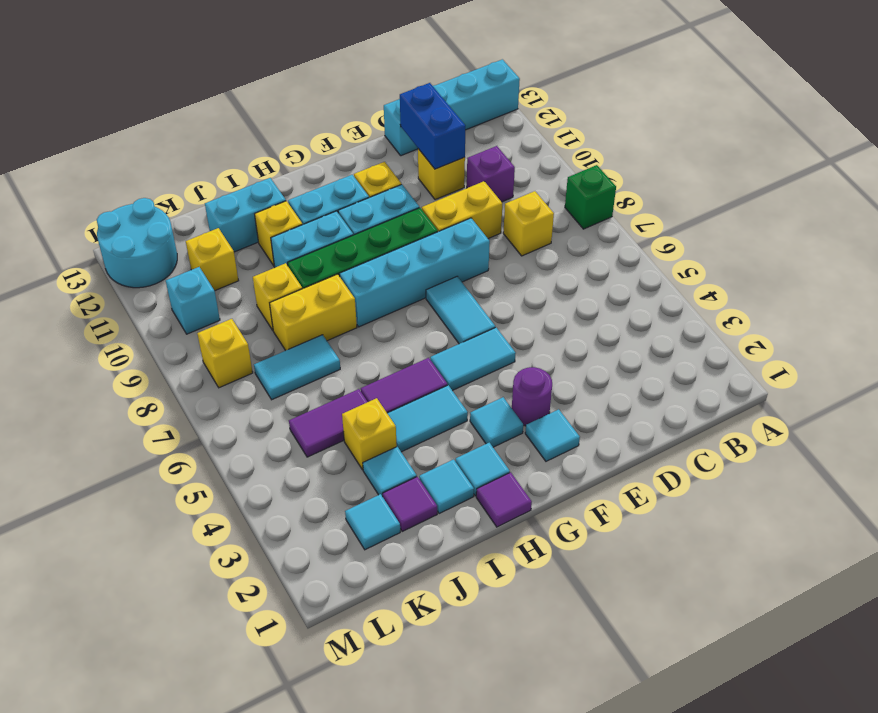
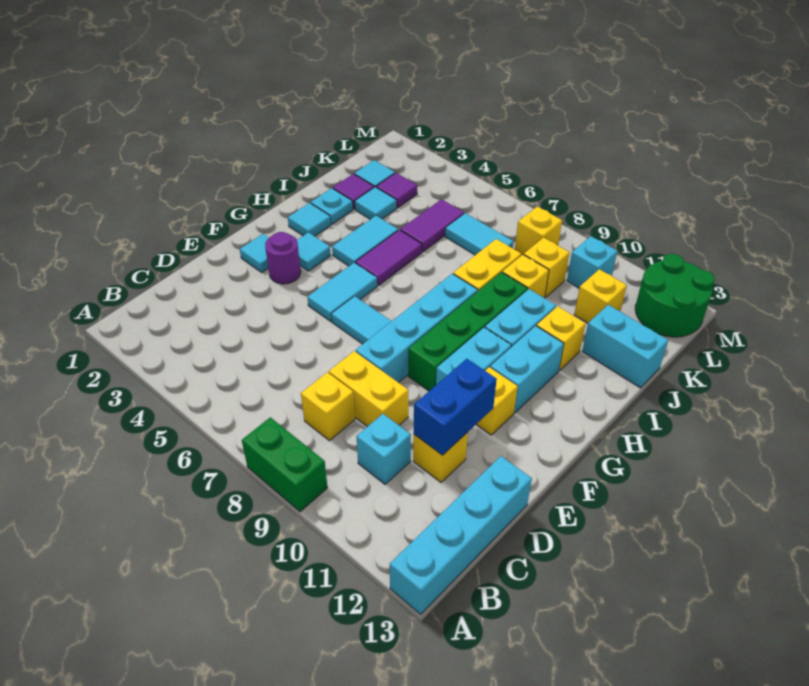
green 1x1 brick [565,165,616,229] -> green 1x2 brick [242,417,328,512]
purple 1x1 brick [467,146,515,202] -> cyan 1x1 brick [356,414,411,484]
yellow 1x2 brick [422,181,502,239] -> yellow 1x2 brick turned to [329,351,408,427]
blue 1x2 brick [400,83,466,169] -> blue 1x2 brick turned to [414,359,497,455]
purple 1x1 tile [476,472,532,527] -> purple 1x1 tile moved to [376,173,417,208]
cyan 1x1 tile [419,459,474,514] -> cyan 1x1 plate [311,188,353,224]
cyan 1x2 brick [205,178,286,252] -> cyan 1x2 brick turned to [582,305,668,388]
yellow 1x1 brick [342,398,397,470] -> yellow 1x1 brick moved to [524,238,569,298]
cyan 1x2 tile [254,335,340,400] -> cyan 1x2 tile turned to [445,213,514,255]
cyan 2x2 round brick [97,198,177,288] -> green 2x2 round brick [635,254,715,337]

